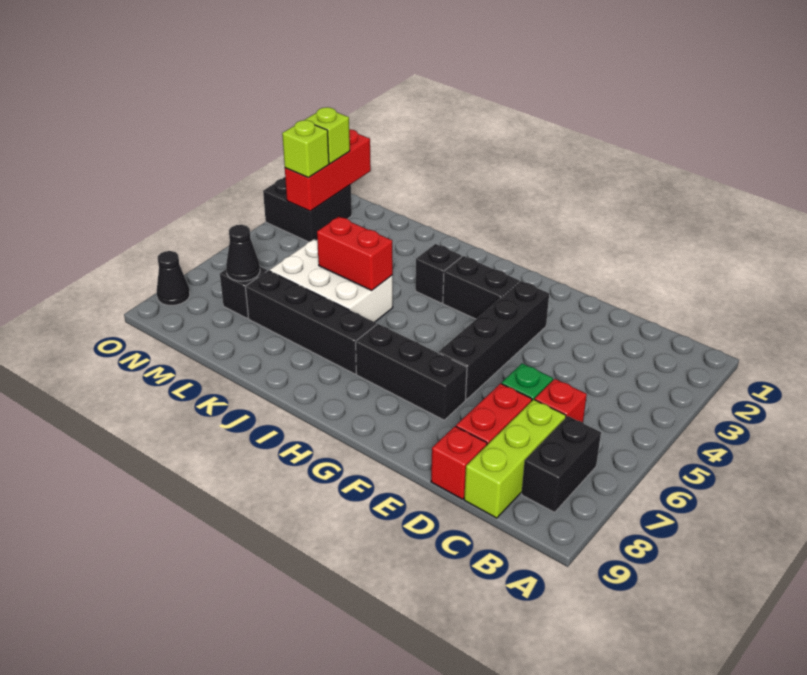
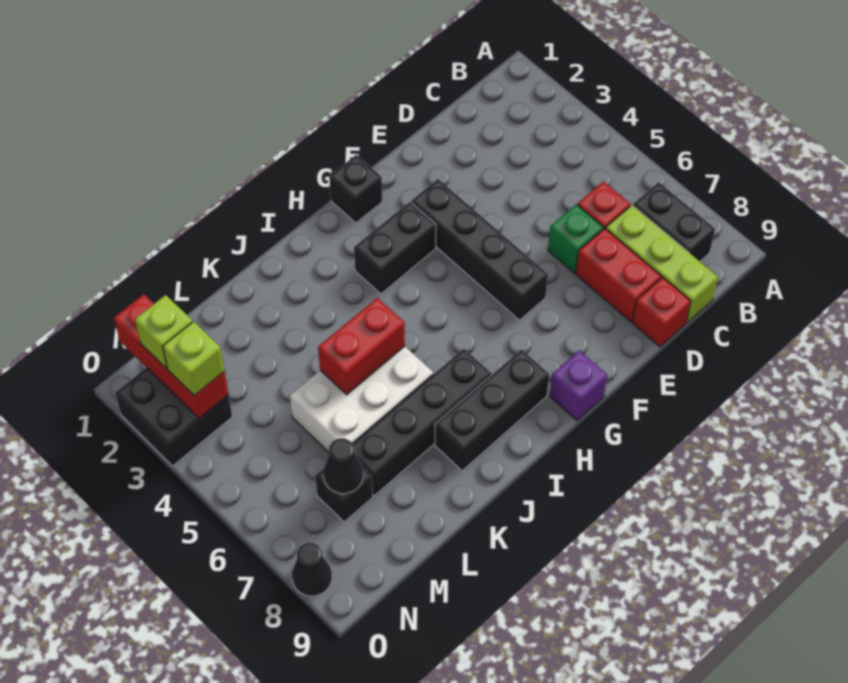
black 1x3 brick [356,324,467,420] -> black 1x3 brick moved to [435,350,549,471]
none -> purple 1x1 brick [550,350,607,421]
black 1x1 brick [416,244,462,303] -> black 1x1 brick moved to [329,155,382,223]

